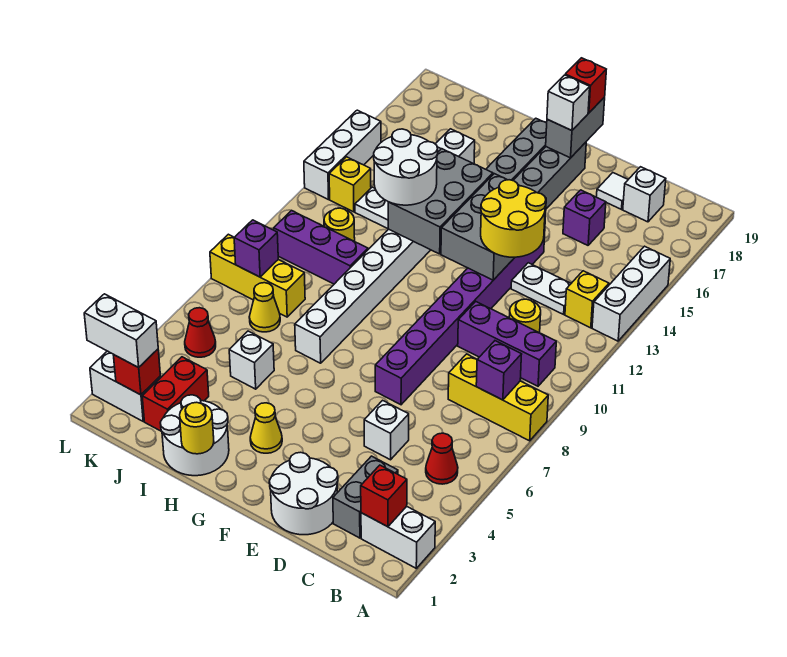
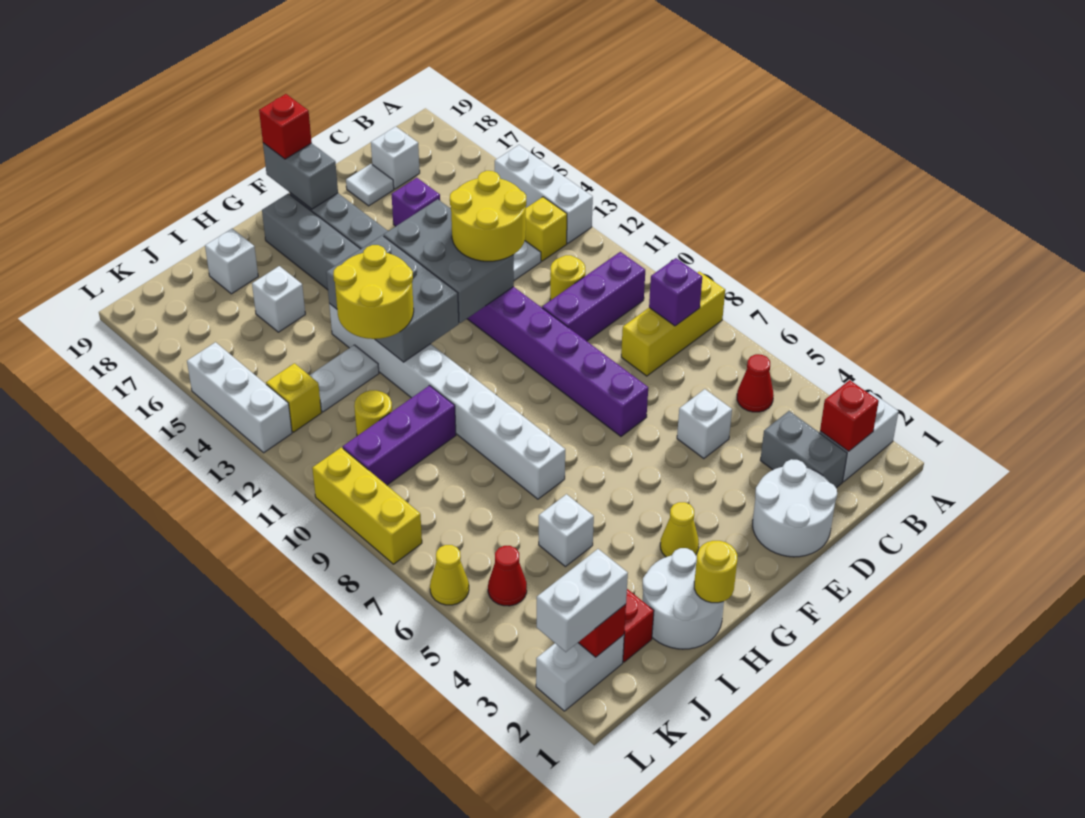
white 1x1 brick [547,75,590,131] -> white 1x1 brick moved to [205,229,258,294]
white 2x2 round brick [374,129,438,205] -> yellow 2x2 round brick [333,245,414,339]
yellow 1x1 cone [249,283,280,332] -> yellow 1x1 cone moved to [430,545,469,605]
yellow 1x3 brick [210,234,305,317] -> yellow 1x3 brick turned to [312,447,422,564]
purple 1x1 brick [234,220,278,277] -> none

